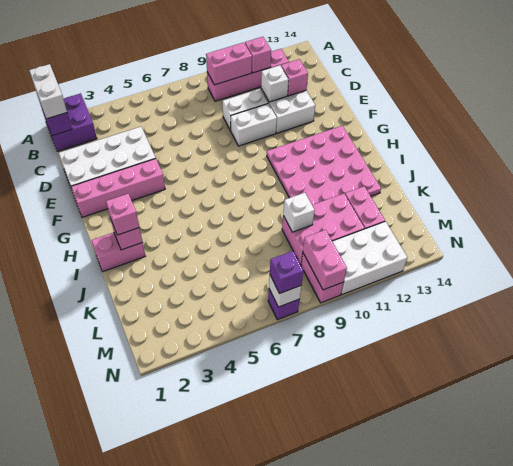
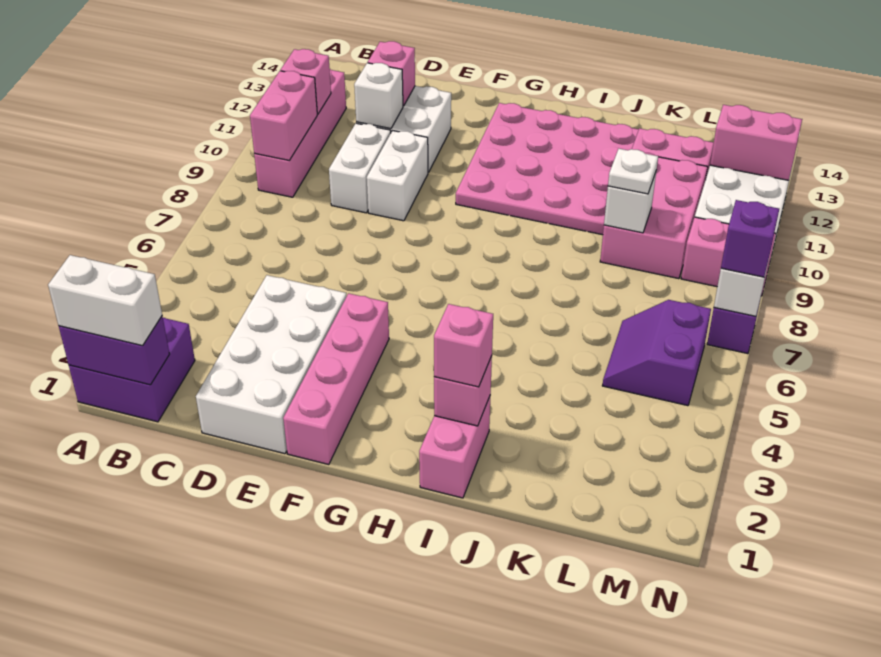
none -> white 1x1 plate [608,149,658,194]
none -> purple 2x2 slope [602,300,711,406]
pink 1x2 brick [303,230,347,290] -> pink 1x2 brick moved to [710,105,802,180]

